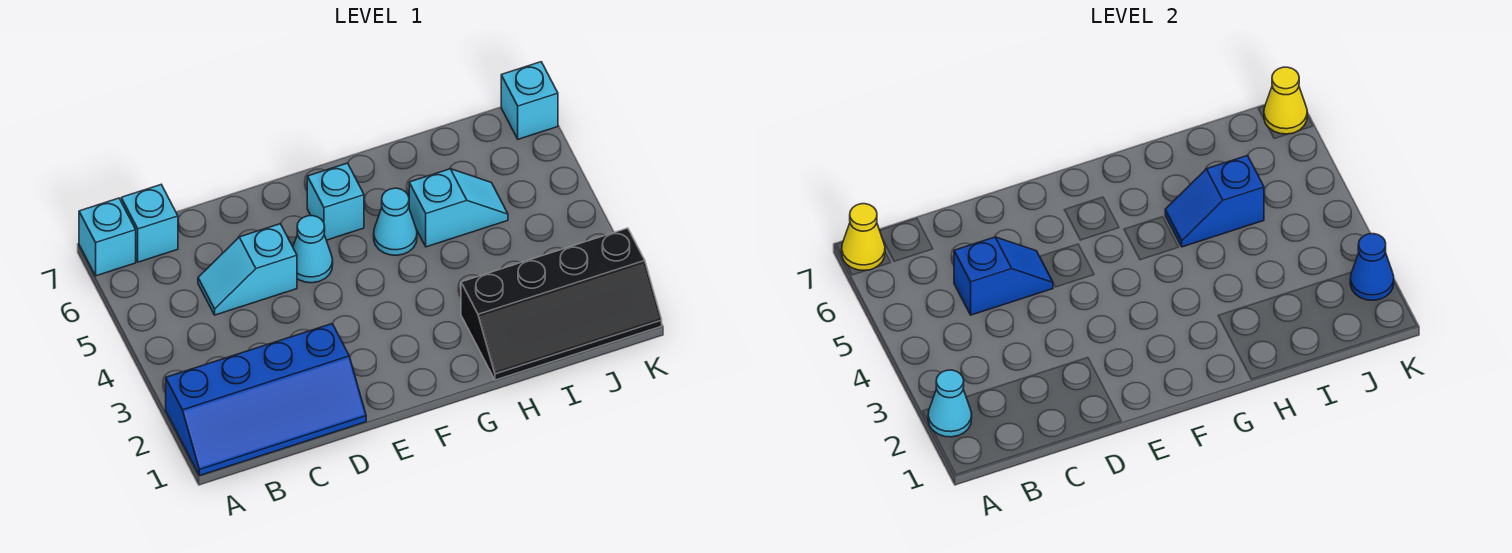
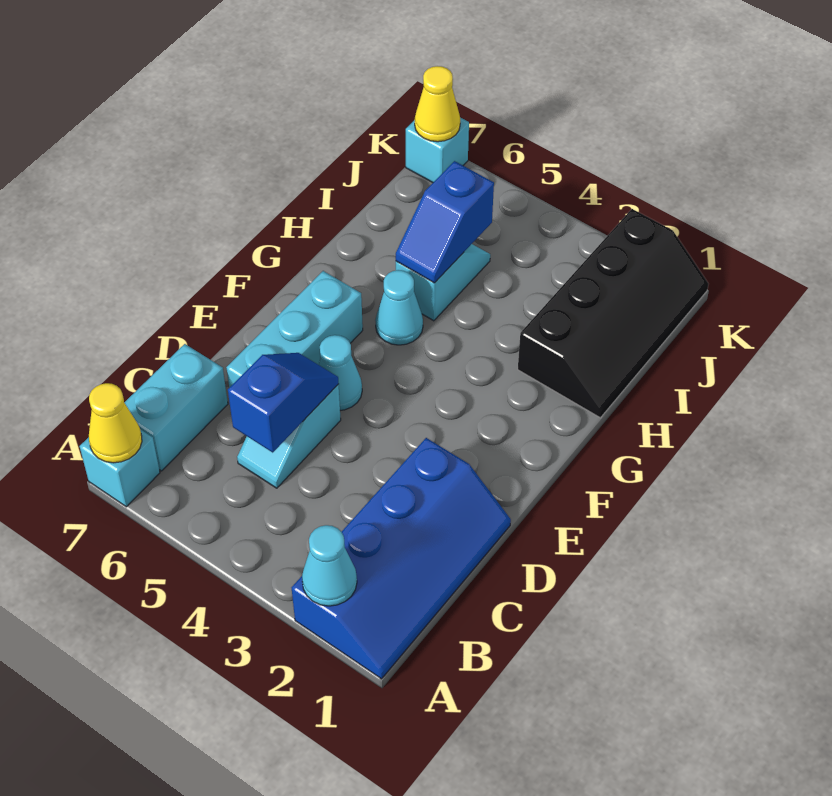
cyan 1x1 brick [121,185,178,262] -> cyan 1x2 brick [124,344,228,471]
cyan 1x1 brick [307,163,364,240] -> cyan 1x3 brick [226,271,363,388]
blue 1x1 cone [1350,234,1394,300] -> none

